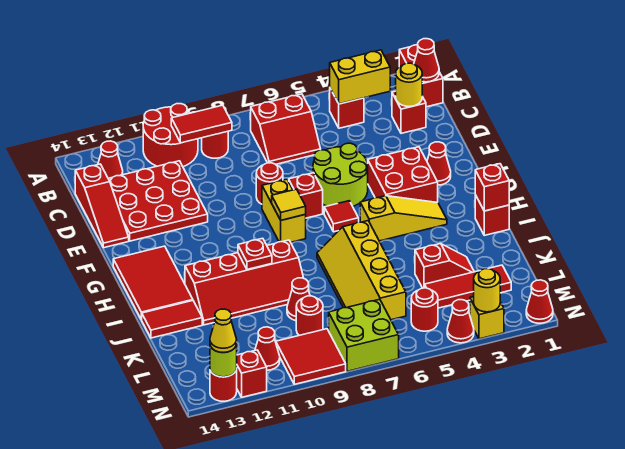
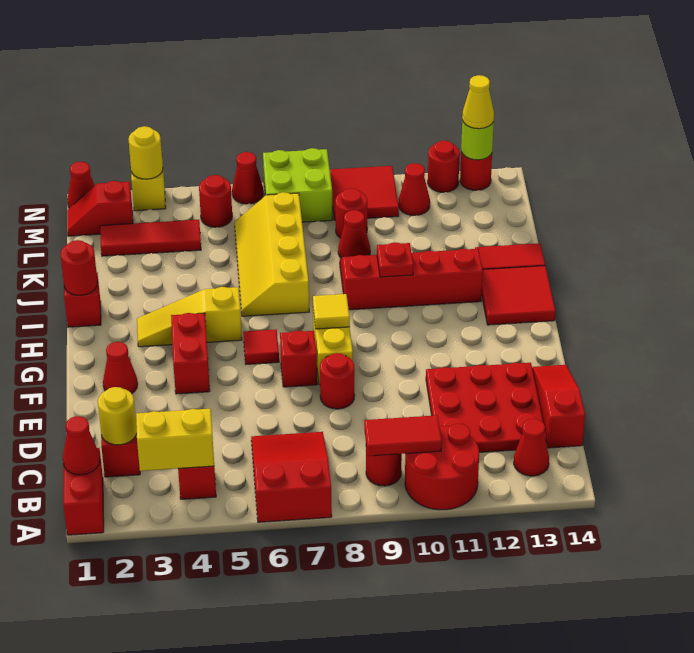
red 2x2 slope [251,94,321,164] -> red 2x3 slope [251,432,332,522]
lime 2x2 round brick [313,143,368,206] -> none
red 2x2 brick [368,147,438,203] -> red 1x2 brick [171,313,210,394]
red 2x3 tile [113,246,193,320] -> red 2x2 tile [482,266,555,325]
red 1x1 brick [475,164,509,211] -> red 1x1 round brick [60,240,98,295]
yellow 2x4 slope [317,221,406,320] -> yellow 2x4 slope turned to [235,192,309,316]
red 1x2 slope [415,244,474,288] -> red 1x2 slope moved to [67,181,133,236]
red 1x1 cone [447,300,474,343] -> red 1x1 cone moved to [232,152,263,204]
red 1x1 brick [237,350,267,397] -> red 1x1 round brick [428,141,460,192]

